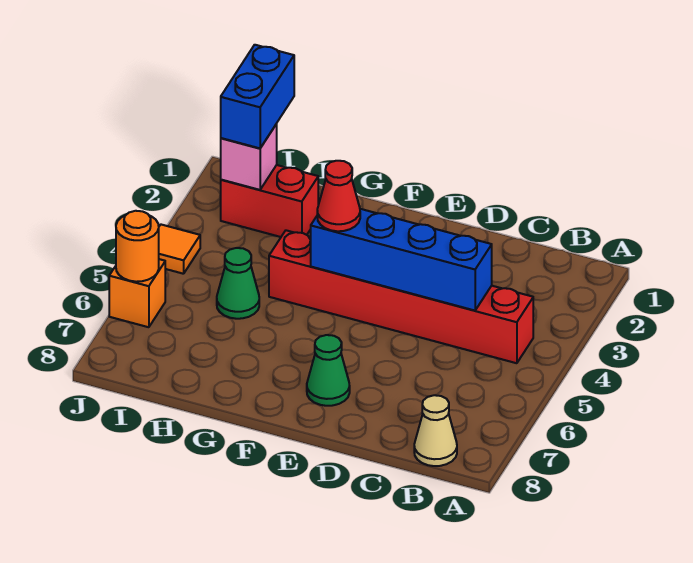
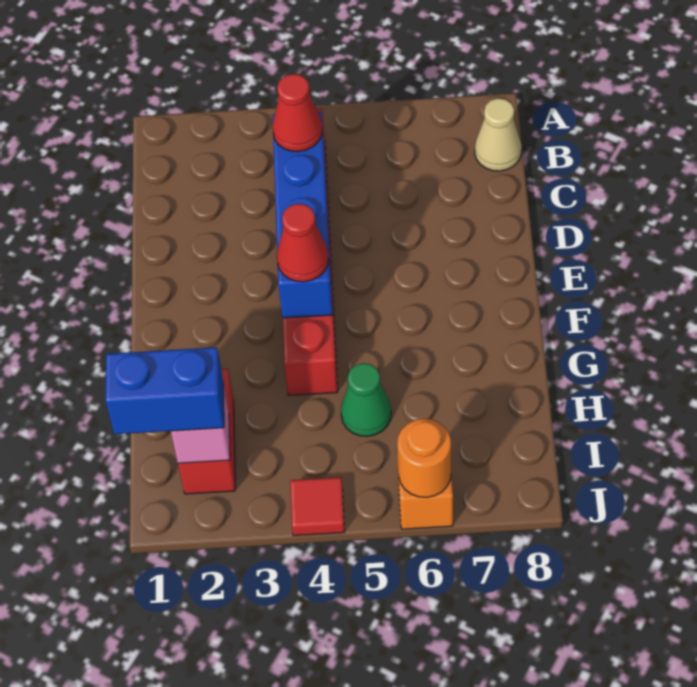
none -> red 1x1 cone [272,74,322,152]
green 1x1 cone [307,335,350,406] -> none
orange 1x1 tile [159,225,200,274] -> red 1x1 tile [290,477,345,536]

